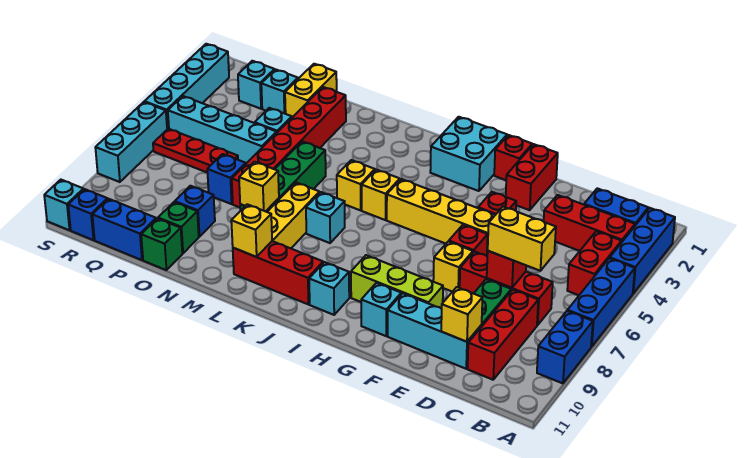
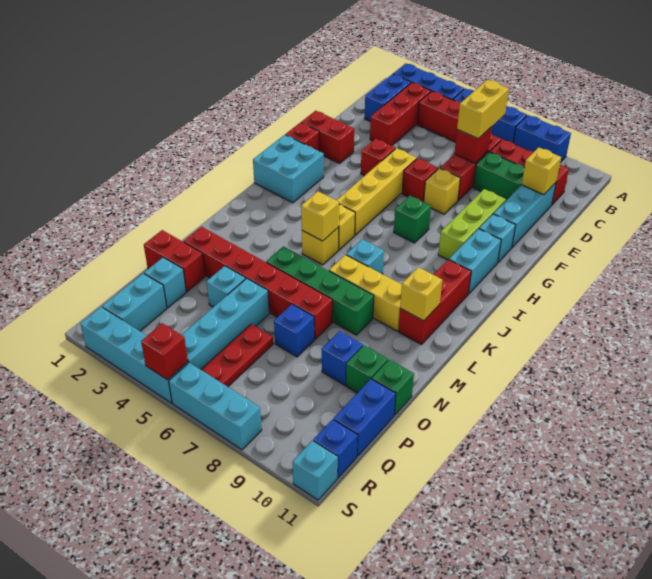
none -> green 1x1 brick [394,196,431,243]
cyan 1x1 brick [309,262,349,315] -> cyan 1x2 brick [449,229,501,294]
yellow 1x1 brick [239,162,279,211] -> yellow 1x1 brick moved to [301,191,339,241]
yellow 1x2 brick [285,64,337,117] -> red 1x2 brick [144,230,205,291]
cyan 1x1 brick [238,61,275,109] -> cyan 1x2 brick [102,273,167,331]
none -> red 1x1 brick [141,323,188,380]

